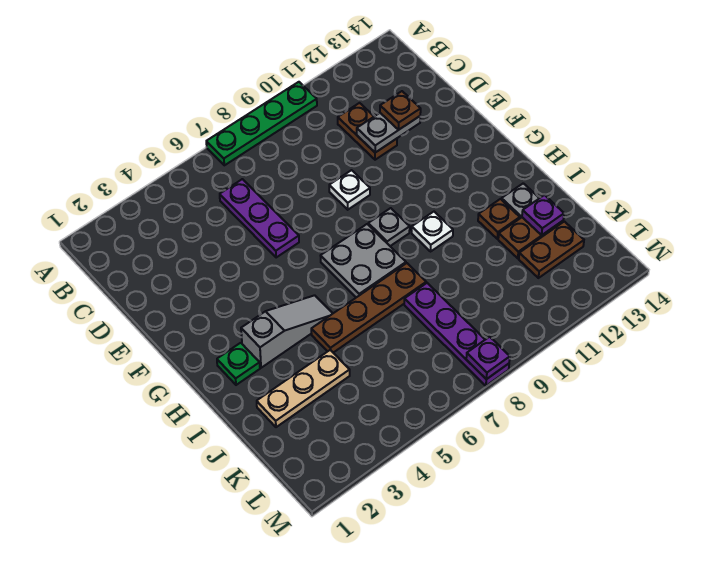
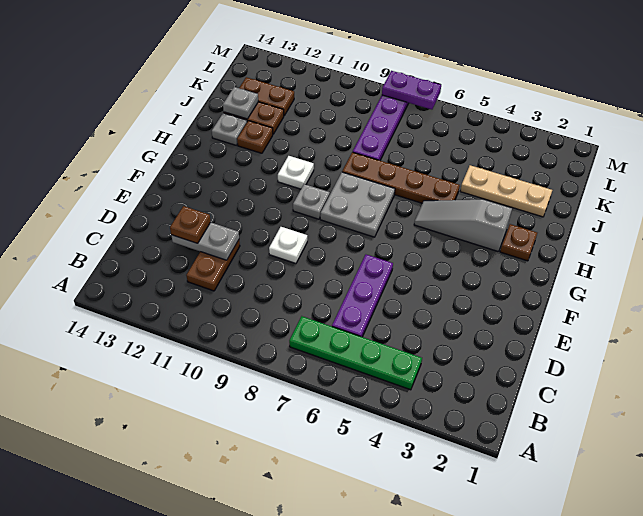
green 1x4 plate [206,82,317,165] -> green 1x4 plate moved to [289,316,422,390]
green 1x1 plate [217,343,260,385] -> brown 1x1 plate [500,224,537,261]
purple 1x1 plate [522,195,564,235] -> grey 1x1 plate [223,87,258,119]
purple 1x1 plate [466,337,510,379] -> purple 1x2 plate [382,71,441,109]

